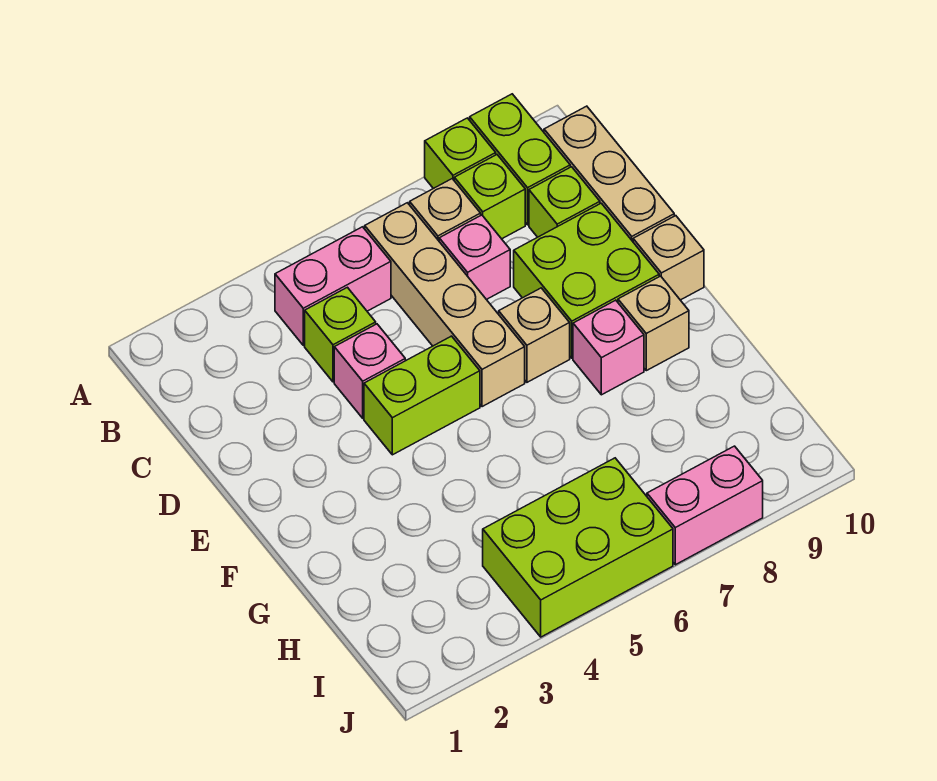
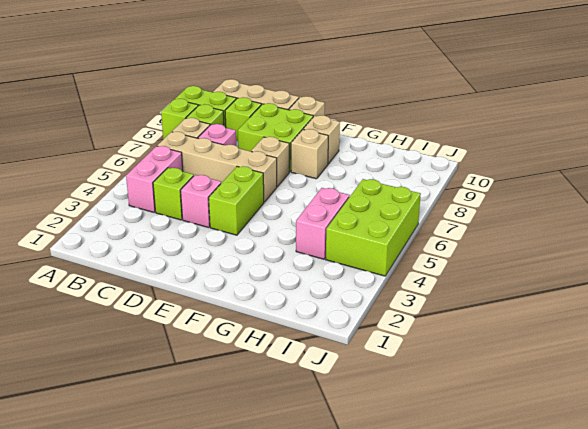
pink 1x1 brick [573,300,644,395] -> tan 1x1 brick [291,129,328,179]
pink 1x2 brick [647,446,763,565] -> pink 1x2 brick moved to [296,188,350,259]

